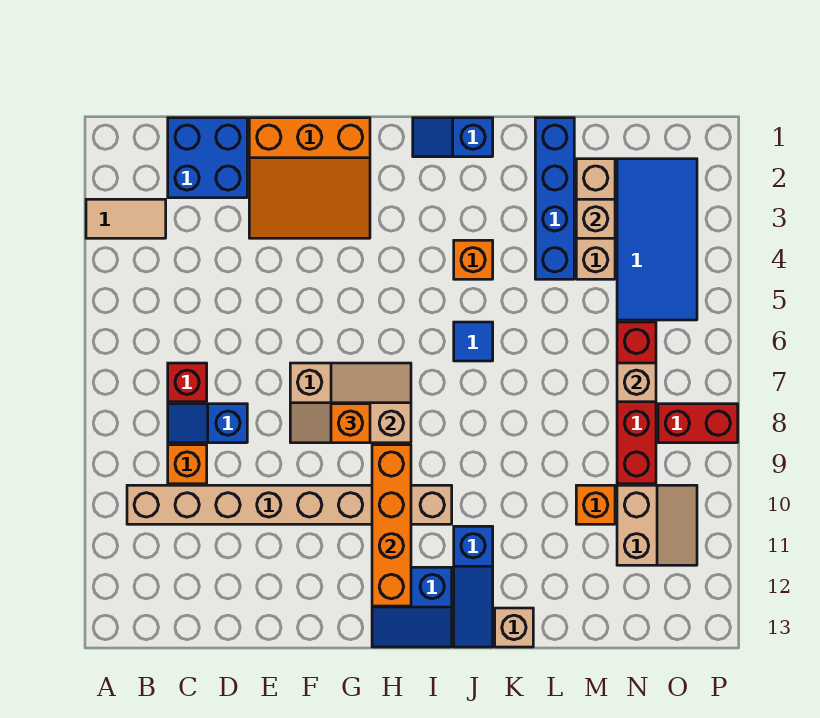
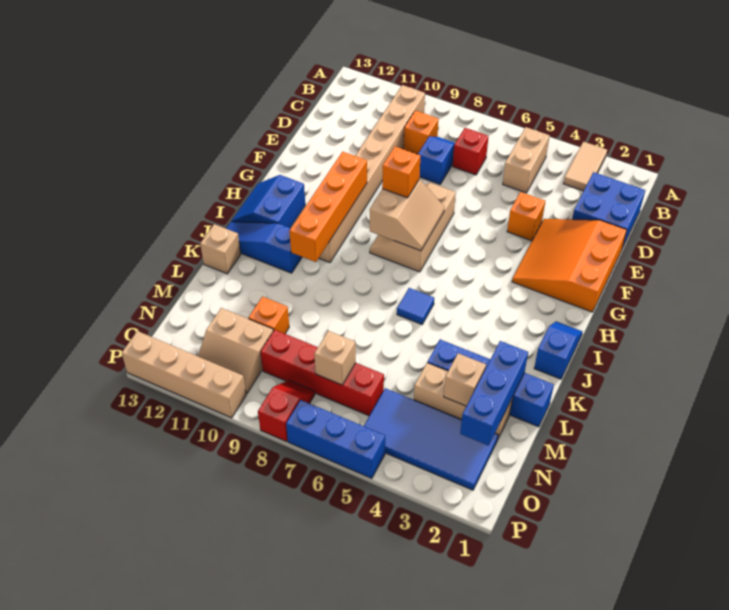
none -> tan 1x2 brick [503,127,550,193]
orange 1x4 brick [372,445,411,606] -> orange 1x4 brick turned to [290,152,367,262]
orange 1x1 brick [454,240,493,279] -> orange 1x1 brick moved to [507,192,545,241]
none -> blue 1x3 brick [460,341,528,446]
red 1x2 brick [658,404,738,443] -> red 1x2 slope [258,380,315,442]
none -> blue 1x3 brick [286,400,385,478]
none -> tan 1x4 brick [122,331,246,418]

